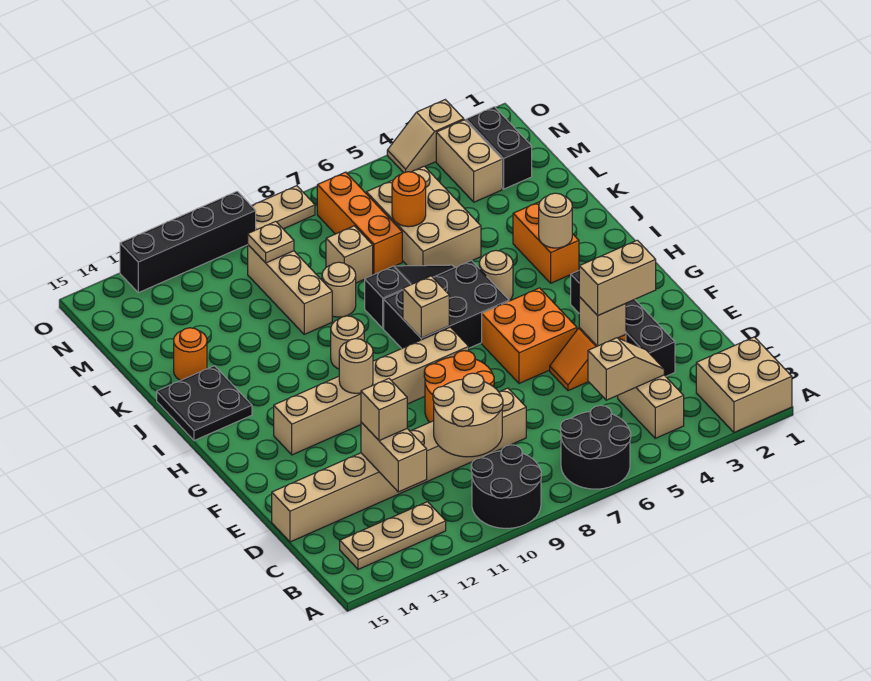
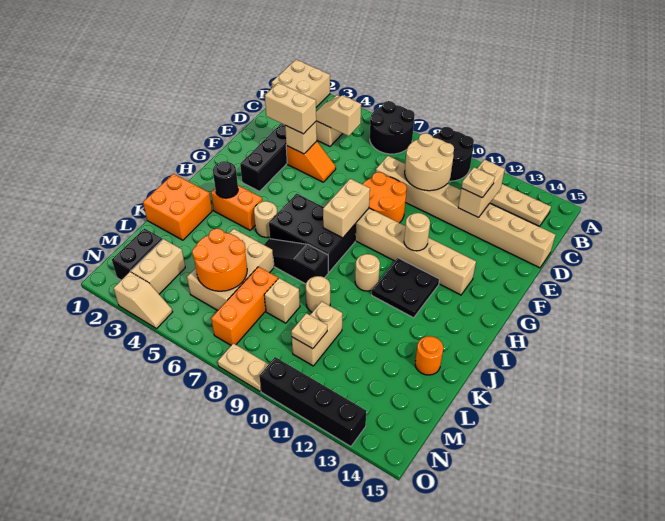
tan 1x1 brick [361,379,407,441] -> tan 1x1 plate [461,167,495,198]
orange 2x2 brick [482,288,577,384] -> orange 2x2 brick moved to [143,174,212,240]
tan 1x1 brick [403,276,449,338] -> tan 1x2 brick [323,179,370,238]
orange 1x2 brick [513,202,579,283] -> orange 1x2 brick turned to [211,185,262,230]
tan 1x1 round brick [539,193,572,248] -> black 1x1 round brick [213,161,238,198]
black 2x2 plate [157,366,252,441] -> black 2x2 plate moved to [372,258,439,318]
tan 1x3 brick [248,245,332,334] -> tan 1x2 brick [292,301,342,366]
orange 1x1 round brick [392,172,426,227] -> orange 2x2 round brick [192,229,247,291]

